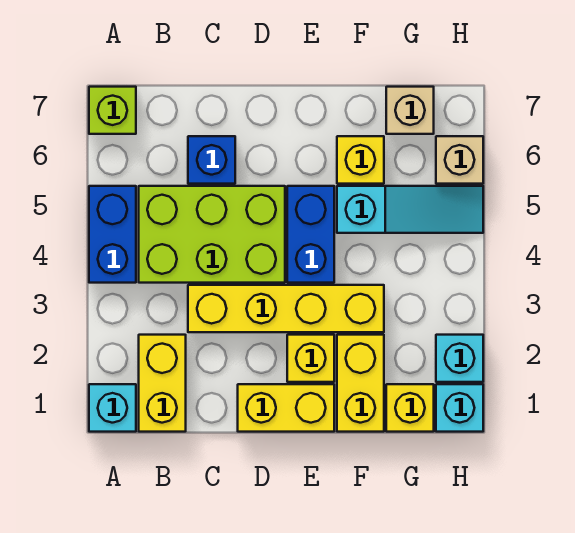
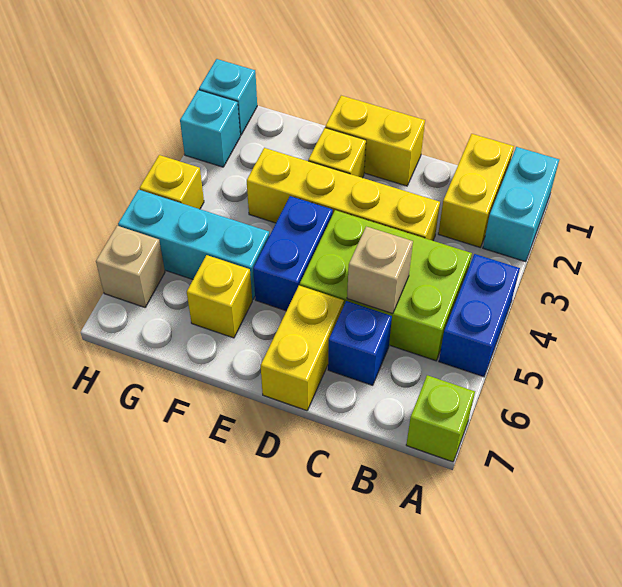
cyan 1x1 brick [89,384,136,432] -> cyan 1x2 brick [483,147,559,262]
yellow 1x2 brick [337,335,384,432] -> yellow 1x2 brick moved to [261,285,344,411]
cyan 1x3 slope [337,186,483,233] -> cyan 1x3 brick [118,190,269,299]
yellow 1x1 brick [386,384,434,432] -> yellow 1x1 brick moved to [140,155,204,209]
tan 1x1 brick [386,87,434,134] -> tan 1x1 brick moved to [347,226,413,314]

